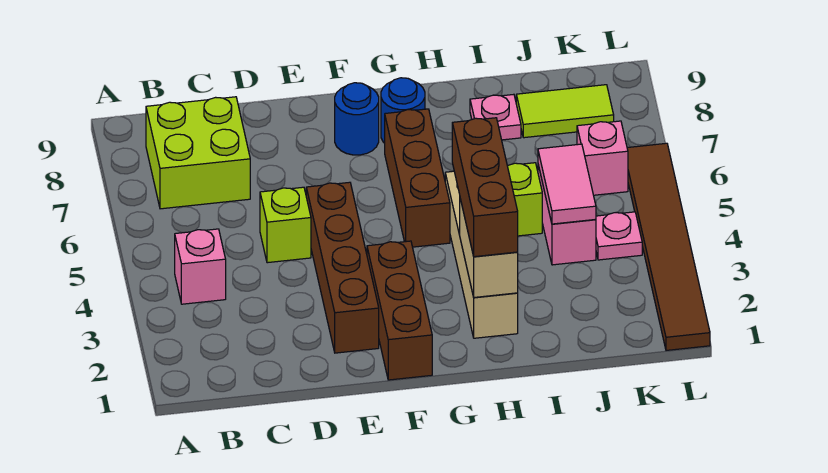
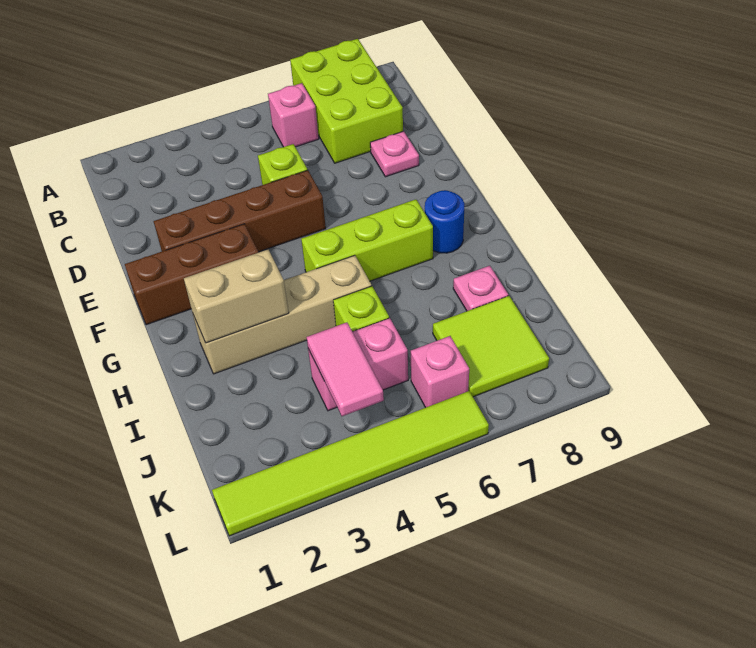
pink 1x1 brick [175,229,226,304] -> pink 1x1 brick moved to [268,83,319,147]
lime 2x2 brick [146,97,250,209] -> lime 2x3 brick [290,39,403,163]
blue 1x1 round brick [335,83,379,155] -> none
brown 1x3 brick [385,109,450,247] -> lime 1x3 brick [301,199,433,281]
brown 1x3 brick [452,118,518,257] -> none
pink 1x2 tile [538,144,596,224] -> pink 1x2 tile turned to [307,322,384,416]
lime 1x2 tile [516,85,614,138] -> lime 2x2 tile [433,296,549,397]
pink 1x1 plate [596,212,642,260] -> pink 1x1 plate moved to [370,131,419,177]
brown 1x6 tile [627,143,710,350] -> lime 1x6 tile [212,391,489,536]

